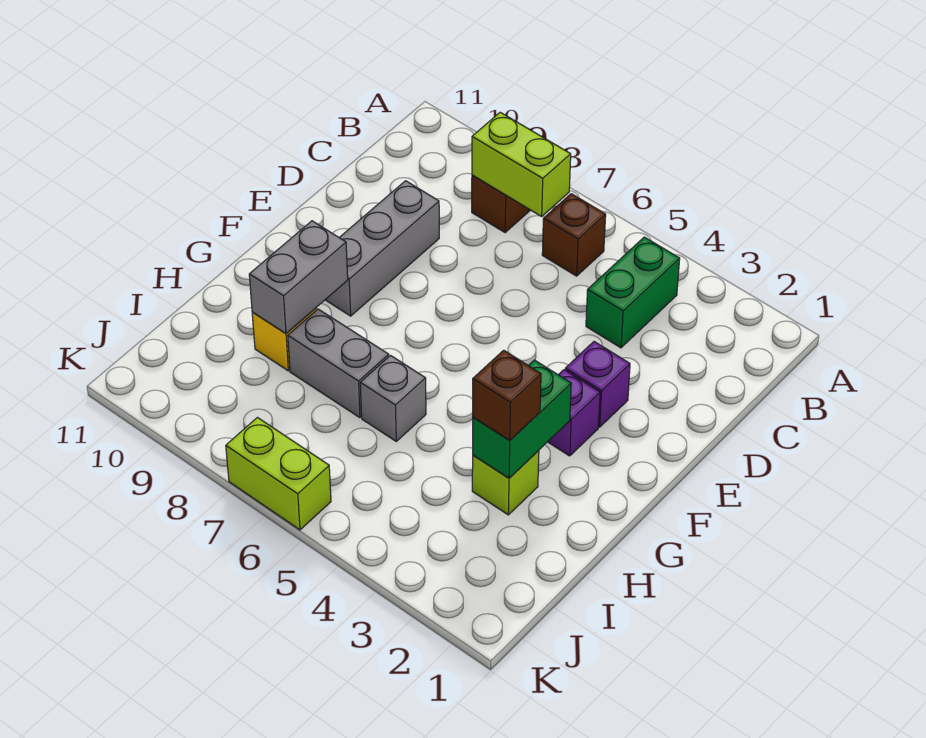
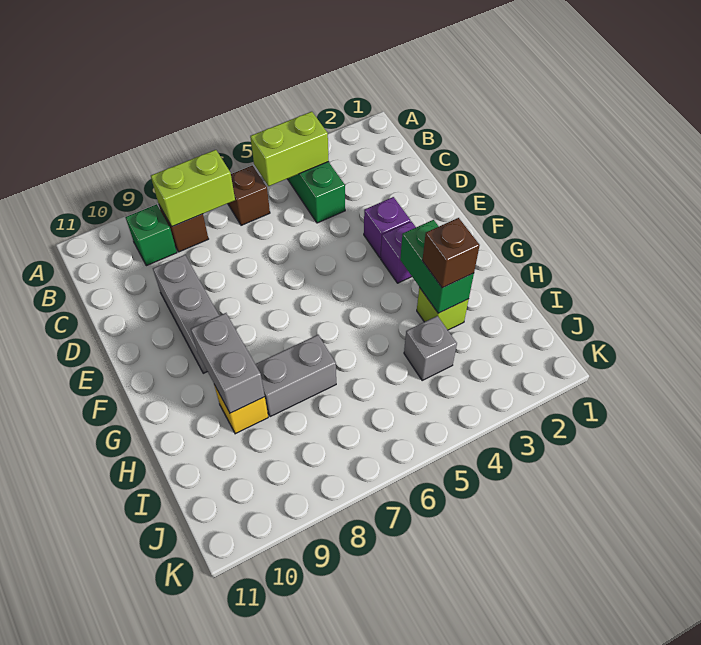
none -> green 1x1 brick [125,204,177,266]
grey 1x1 brick [360,356,426,441] -> grey 1x1 brick moved to [404,316,457,380]
lime 1x2 brick [226,418,331,530] -> lime 1x2 brick moved to [250,112,329,186]

